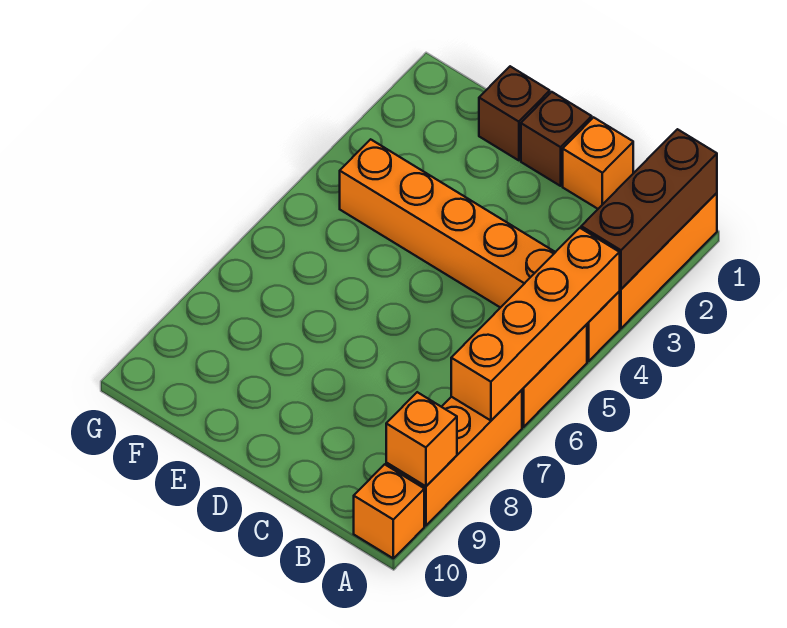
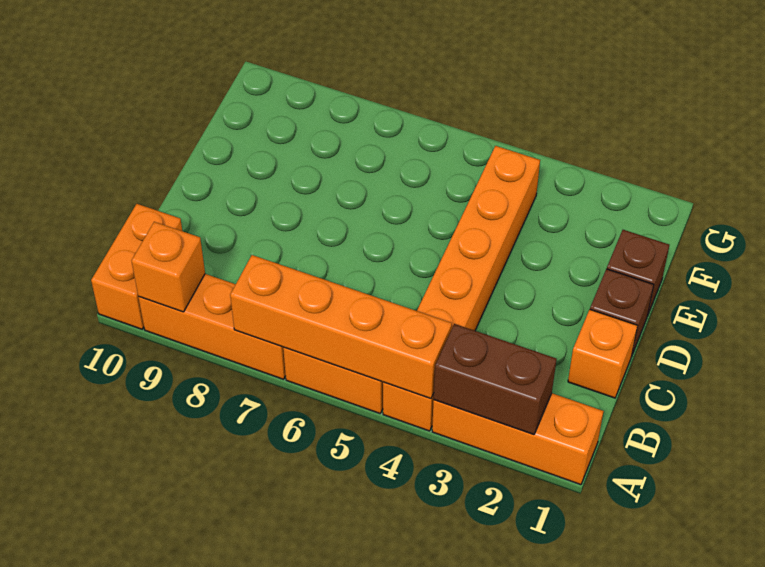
brown 1x3 brick [581,129,717,289] -> brown 1x2 brick [434,324,557,435]
orange 1x1 brick [354,464,424,558] -> orange 1x2 brick [91,204,182,329]

